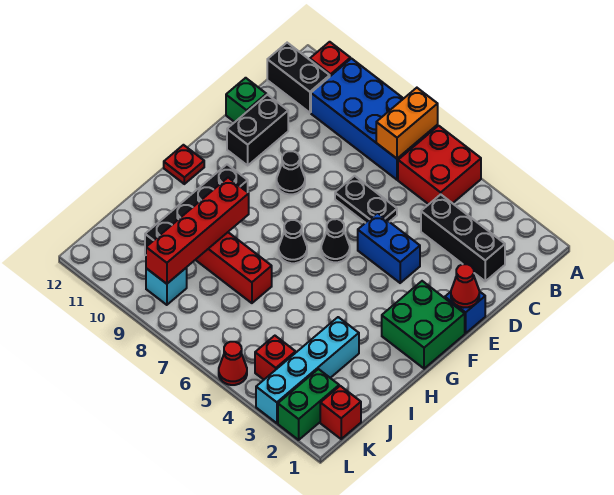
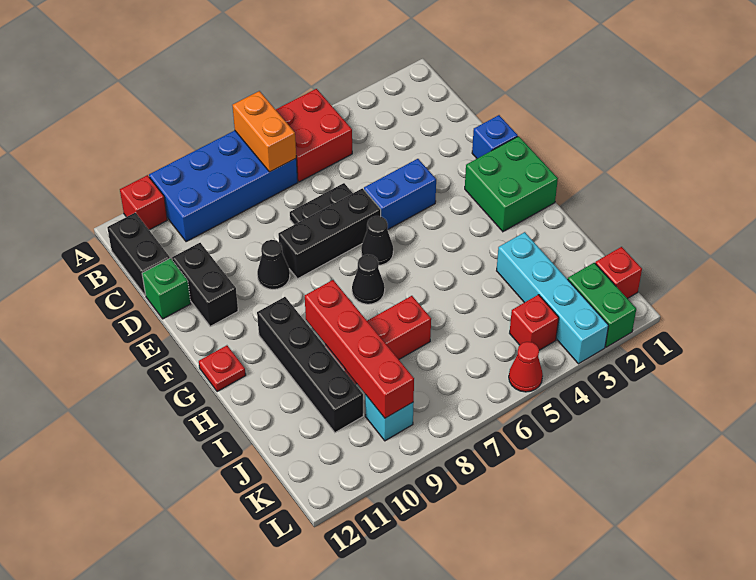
black 1x2 brick [267,43,330,113] -> black 1x2 brick turned to [107,213,170,296]
black 1x3 brick [421,194,505,281] -> black 1x3 brick moved to [278,188,381,279]
red 1x1 cone [451,264,479,308] -> none

